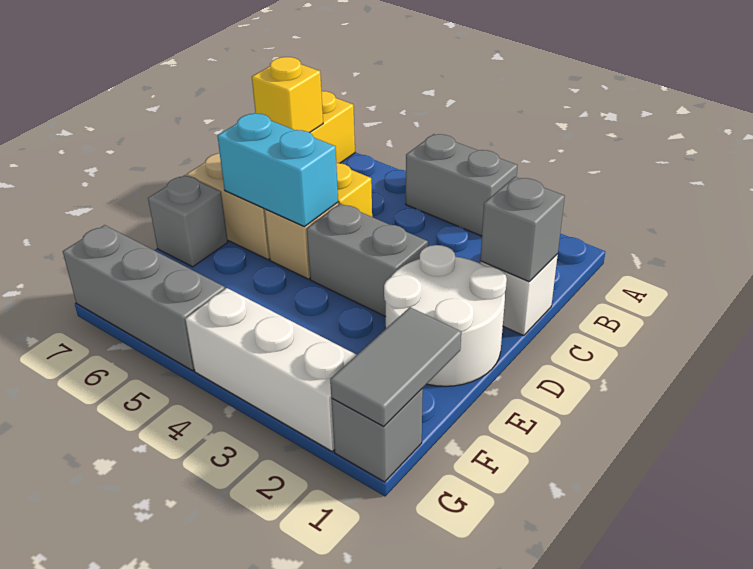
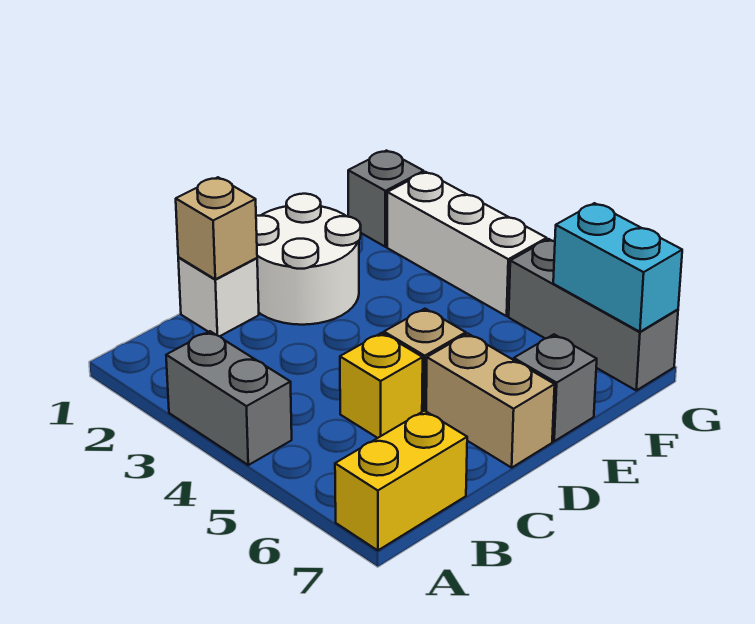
yellow 1x1 brick [252,57,323,133] -> none
grey 1x1 brick [480,177,565,282] -> tan 1x1 brick [176,177,257,279]
grey 1x2 brick [307,203,428,317] -> none
cyan 1x2 brick [217,113,338,227] -> cyan 1x2 brick moved to [553,203,682,332]
grey 1x2 tile [330,307,461,426] -> none

